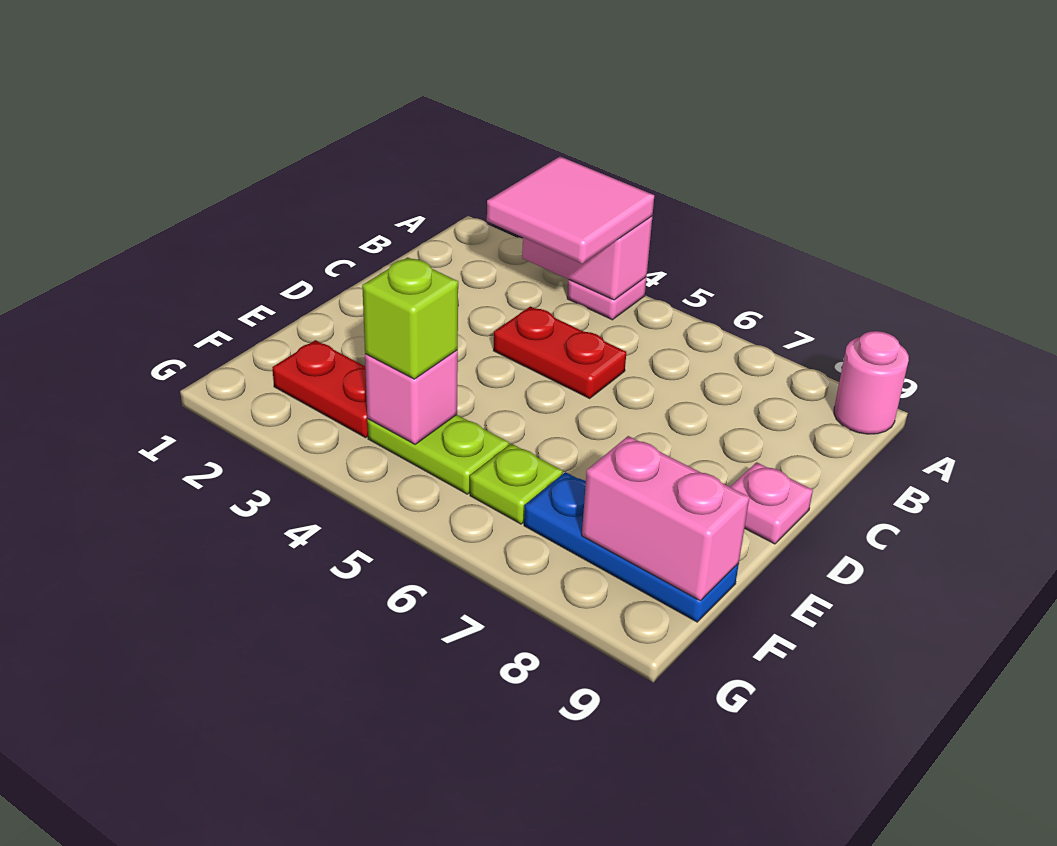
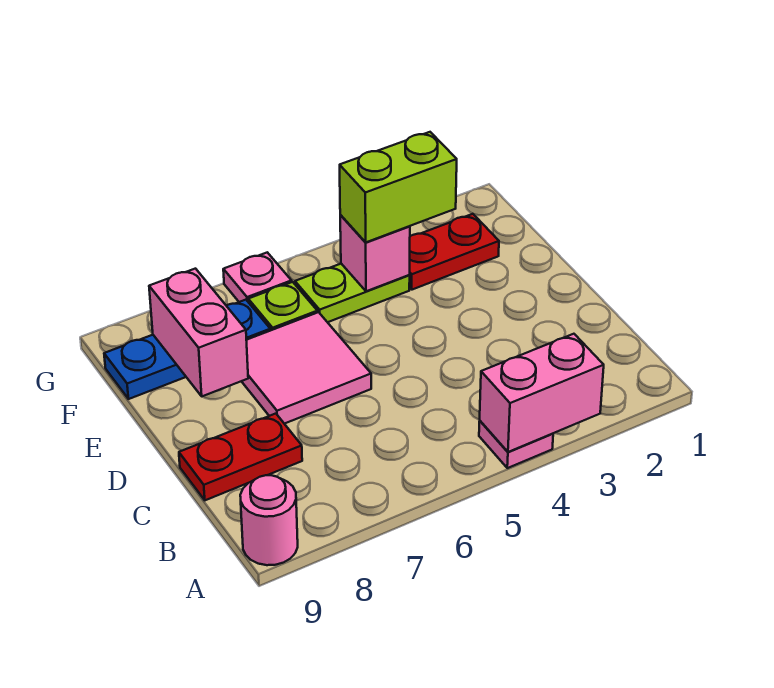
pink 2x2 tile [487,157,654,264] -> pink 2x2 tile moved to [242,312,371,424]
red 1x2 plate [493,306,626,398] -> red 1x2 plate moved to [179,414,302,500]
pink 1x1 plate [730,462,813,544] -> pink 1x1 plate moved to [223,252,292,302]
lime 1x1 brick [362,257,458,379] -> lime 1x2 brick [340,132,457,242]
pink 1x2 brick [582,436,749,601] -> pink 1x2 brick turned to [149,269,248,397]

